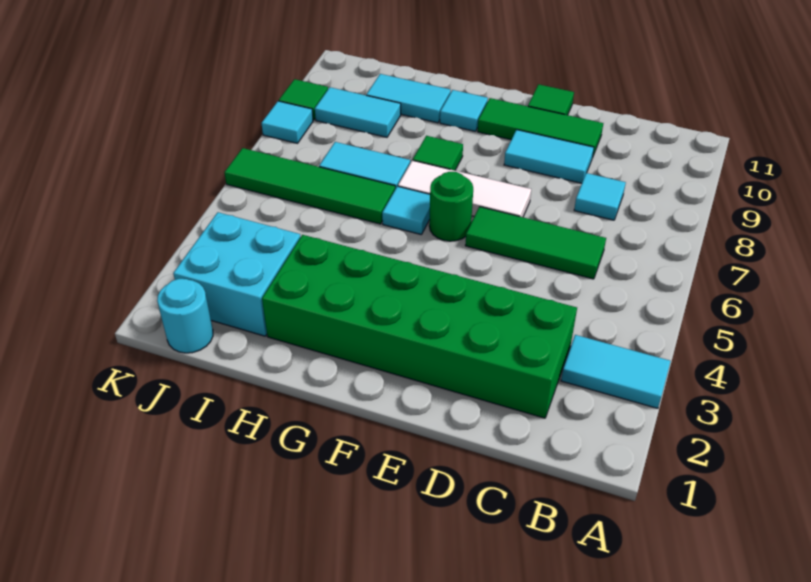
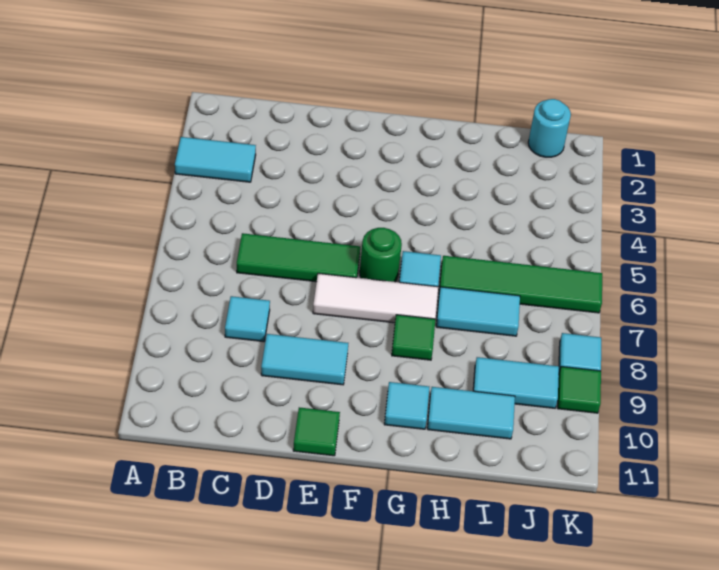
green 2x6 brick [262,235,577,418] -> none
green 1x3 tile [478,98,603,158] -> none
cyan 2x2 brick [173,212,300,336] -> none

